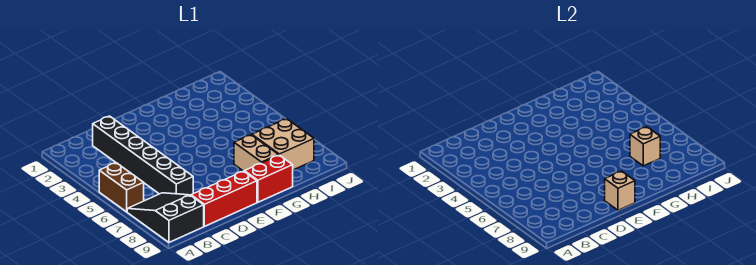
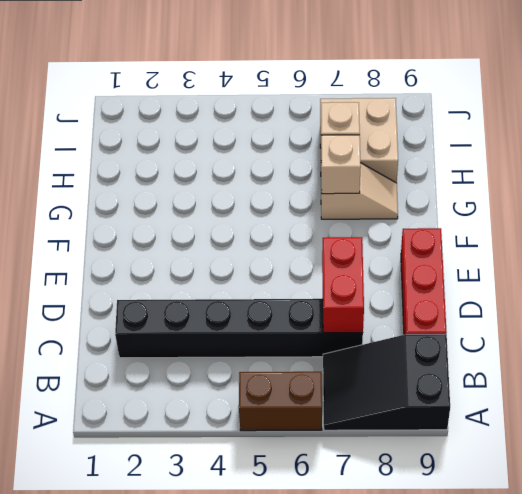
tan 1x1 brick [605,171,635,210] -> tan 1x1 brick moved to [321,135,361,194]
red 1x2 brick [244,155,293,202] -> red 1x2 brick moved to [322,237,364,333]
tan 1x2 brick [234,135,278,171] -> tan 1x2 slope [321,163,398,219]

